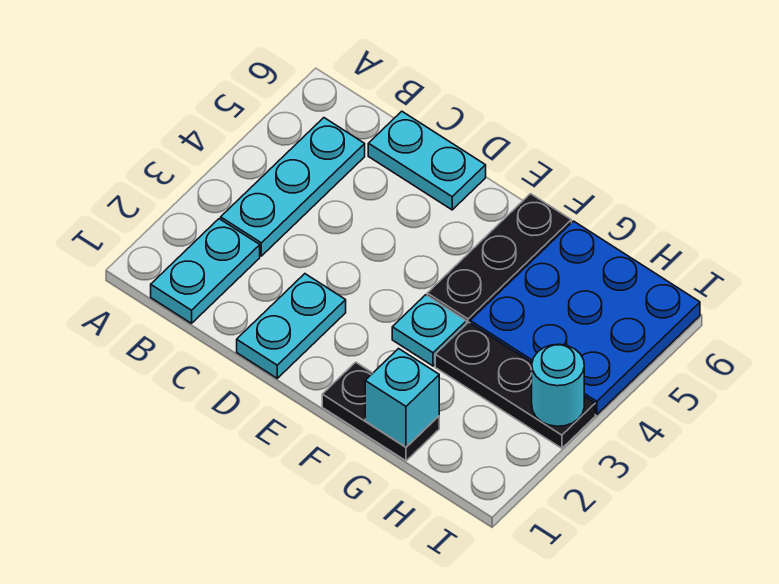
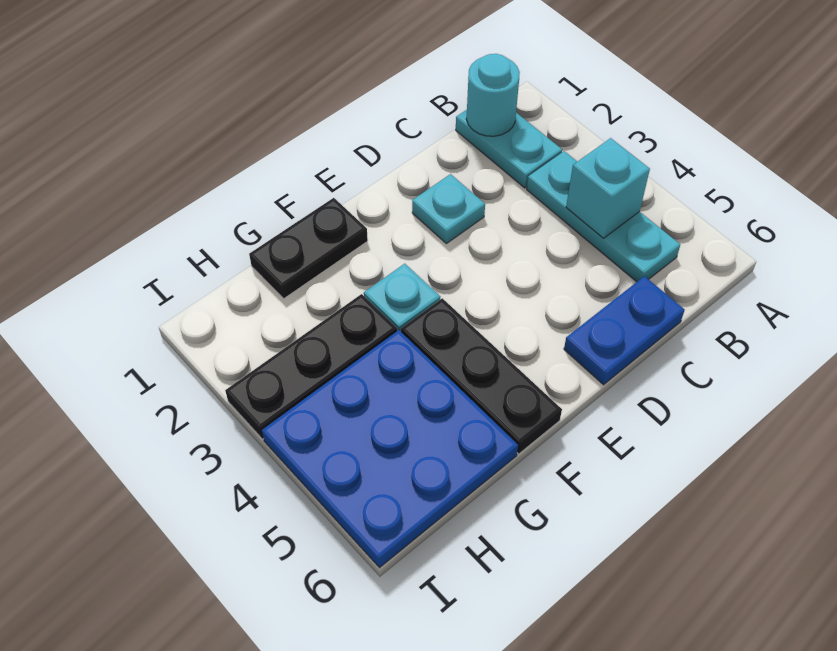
cyan 1x2 plate [368,111,486,210] -> blue 1x2 plate [564,276,685,385]
cyan 1x2 plate [237,274,346,378] -> cyan 1x1 plate [412,174,485,244]
cyan 1x1 brick [365,349,439,447] -> cyan 1x1 brick moved to [566,138,650,238]
cyan 1x1 round brick [532,344,584,426] -> cyan 1x1 round brick moved to [466,54,520,136]

